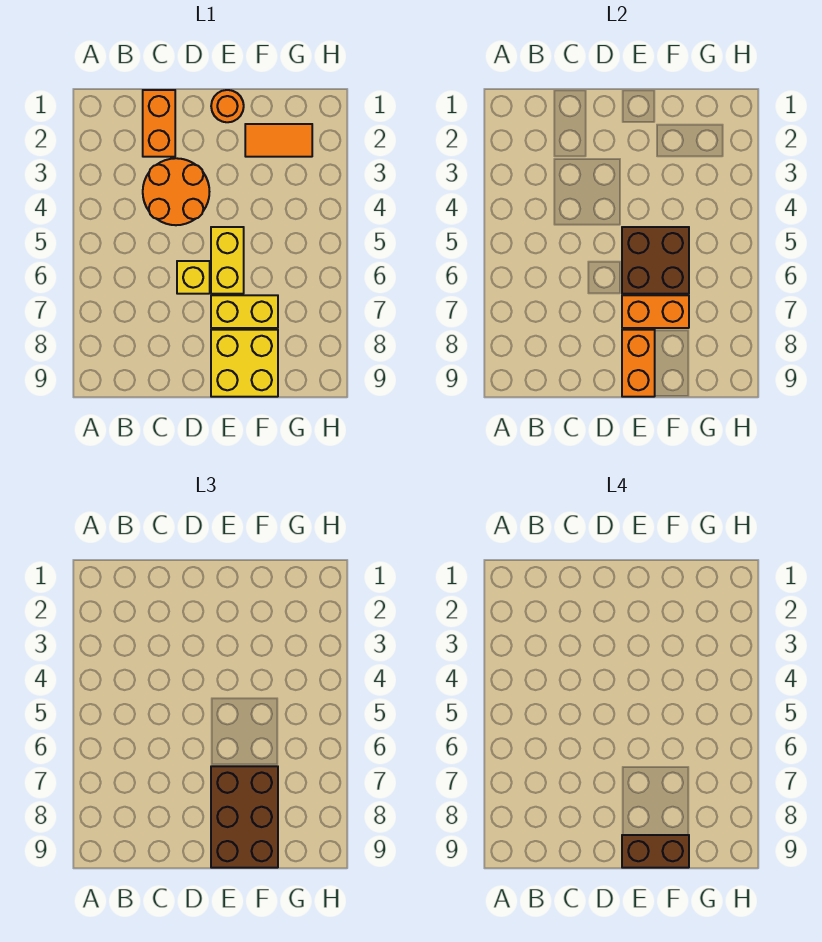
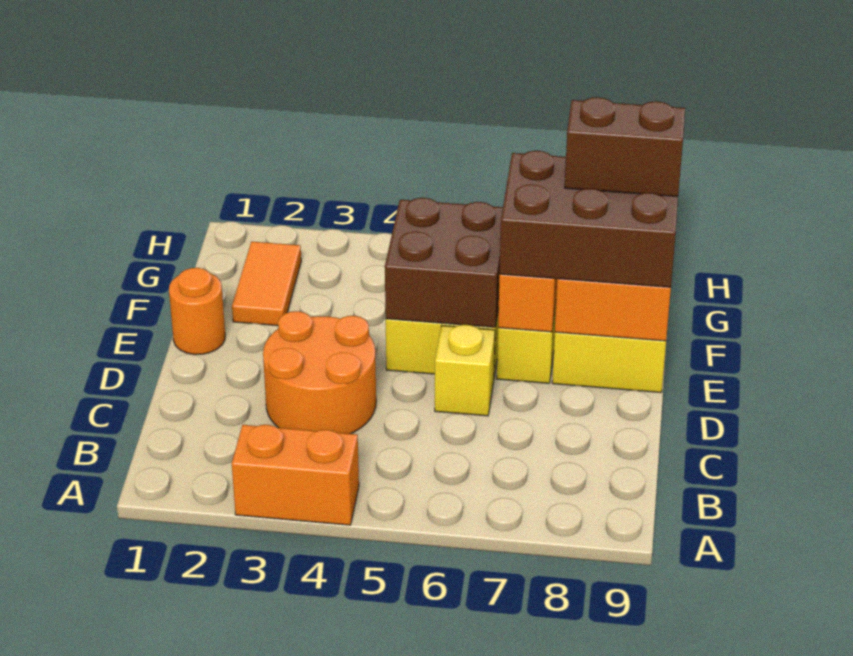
orange 1x2 brick [143,90,175,157] -> orange 1x2 brick moved to [232,425,359,525]
brown 1x2 brick [622,835,689,868] -> brown 1x2 brick turned to [565,97,685,197]

